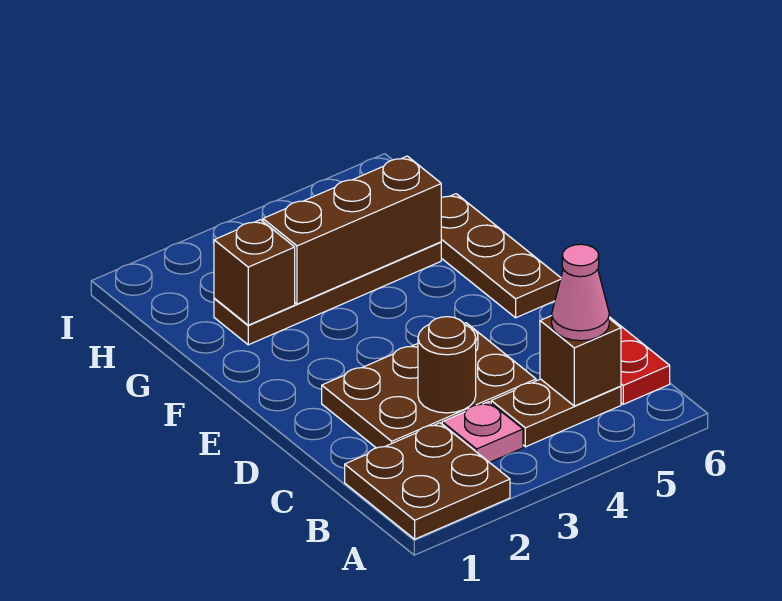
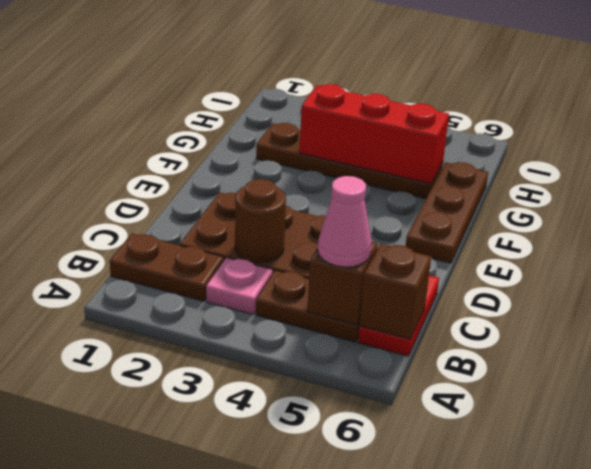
brown 2x2 plate [345,423,510,539] -> brown 1x2 plate [110,233,224,301]
brown 1x1 brick [214,220,295,325] -> brown 1x1 brick moved to [360,244,431,339]
brown 1x3 brick [263,156,441,304] -> red 1x3 brick [300,84,449,184]

